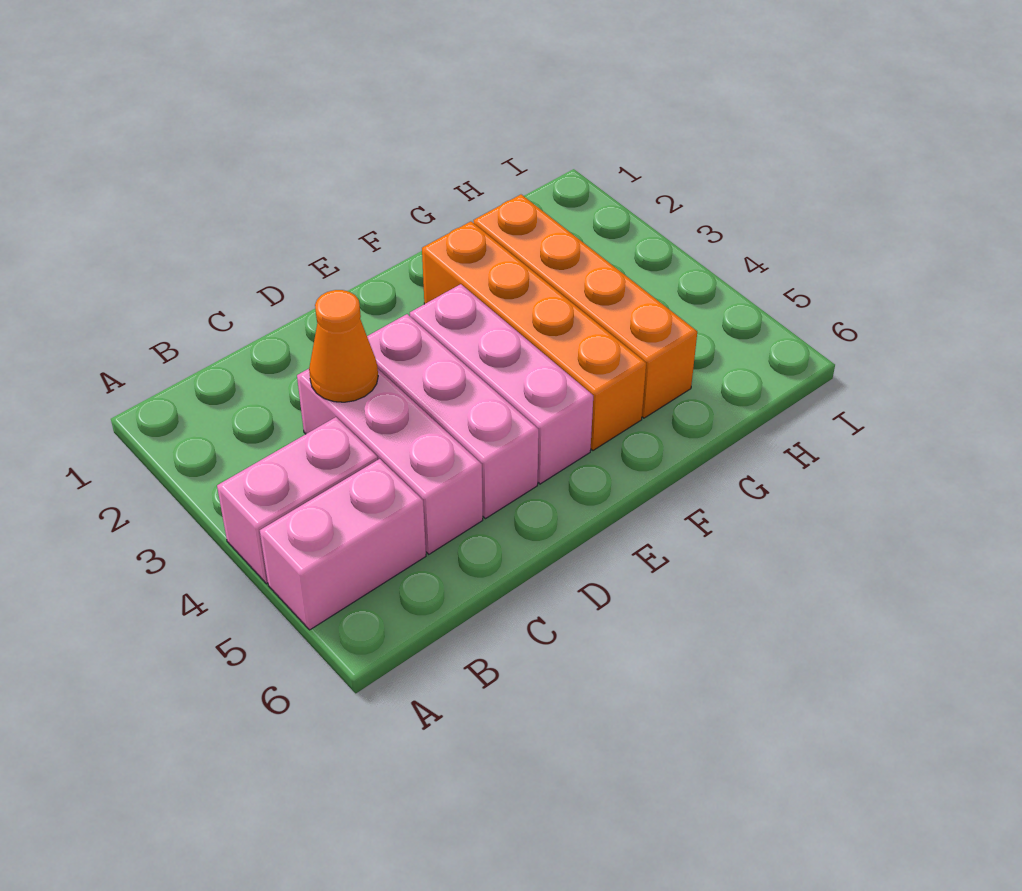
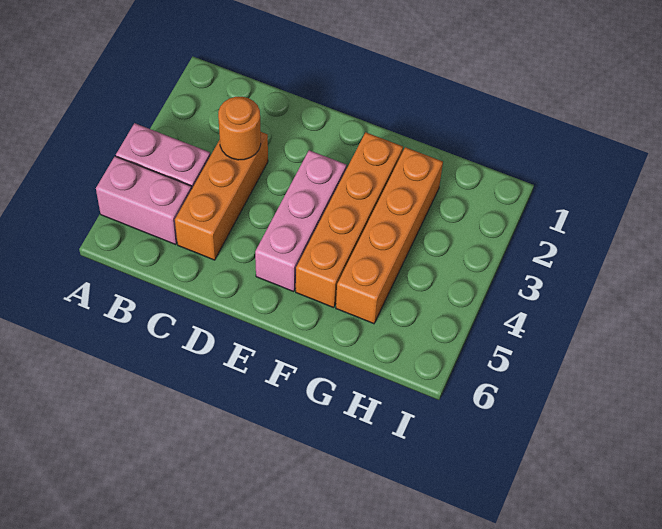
pink 1x3 brick [297,369,483,554] -> orange 1x3 brick [175,132,268,260]
orange 1x1 cone [309,290,378,402] -> orange 1x1 round brick [218,97,261,160]
pink 1x3 brick [367,314,539,519] -> none

